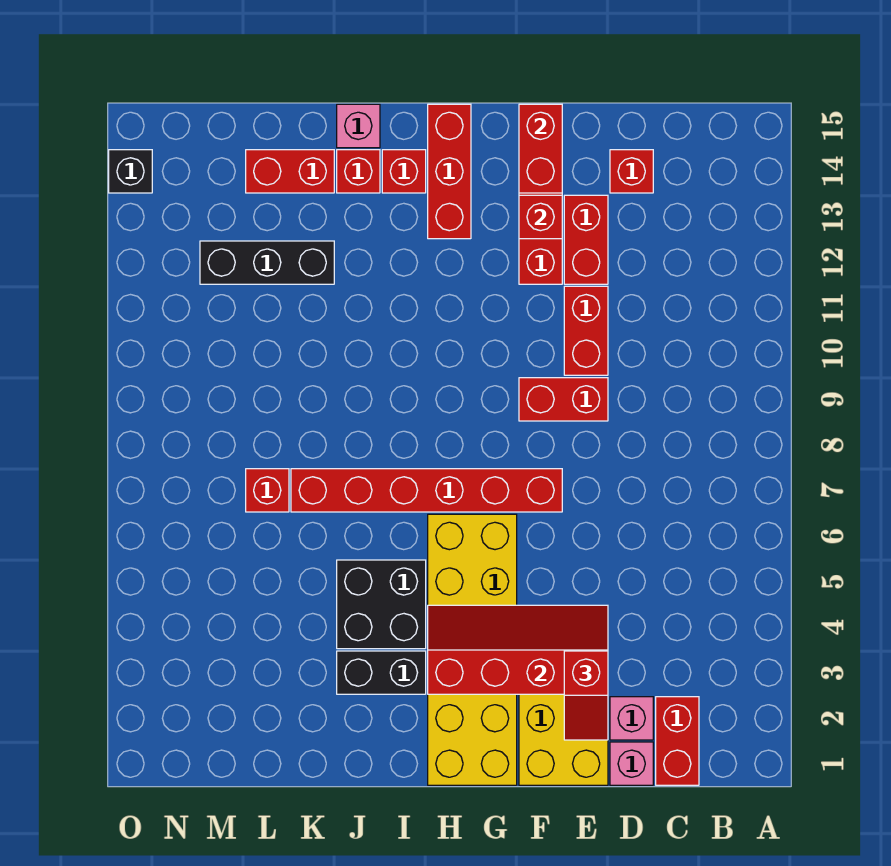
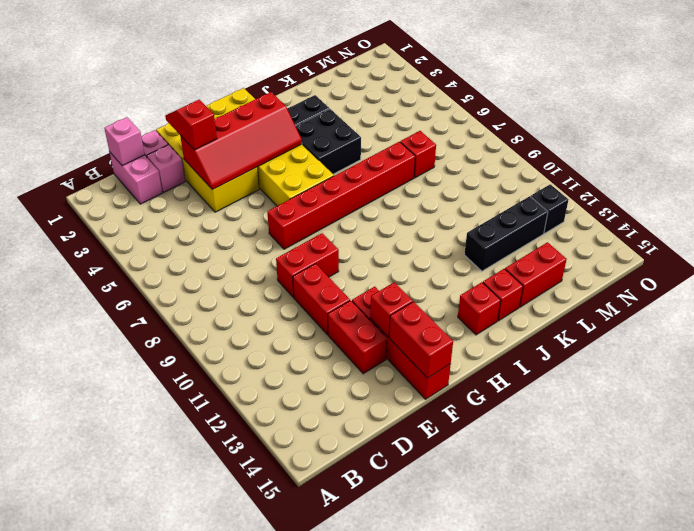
red 1x2 brick [656,697,699,785] -> pink 1x2 brick [110,153,162,204]
red 1x1 brick [610,150,653,193] -> none
red 1x3 brick [428,104,471,239] -> none
pink 1x1 brick [337,104,380,148] -> pink 1x1 brick moved to [104,117,145,166]
black 1x1 brick [109,150,152,193] -> black 1x1 brick moved to [531,184,568,233]

